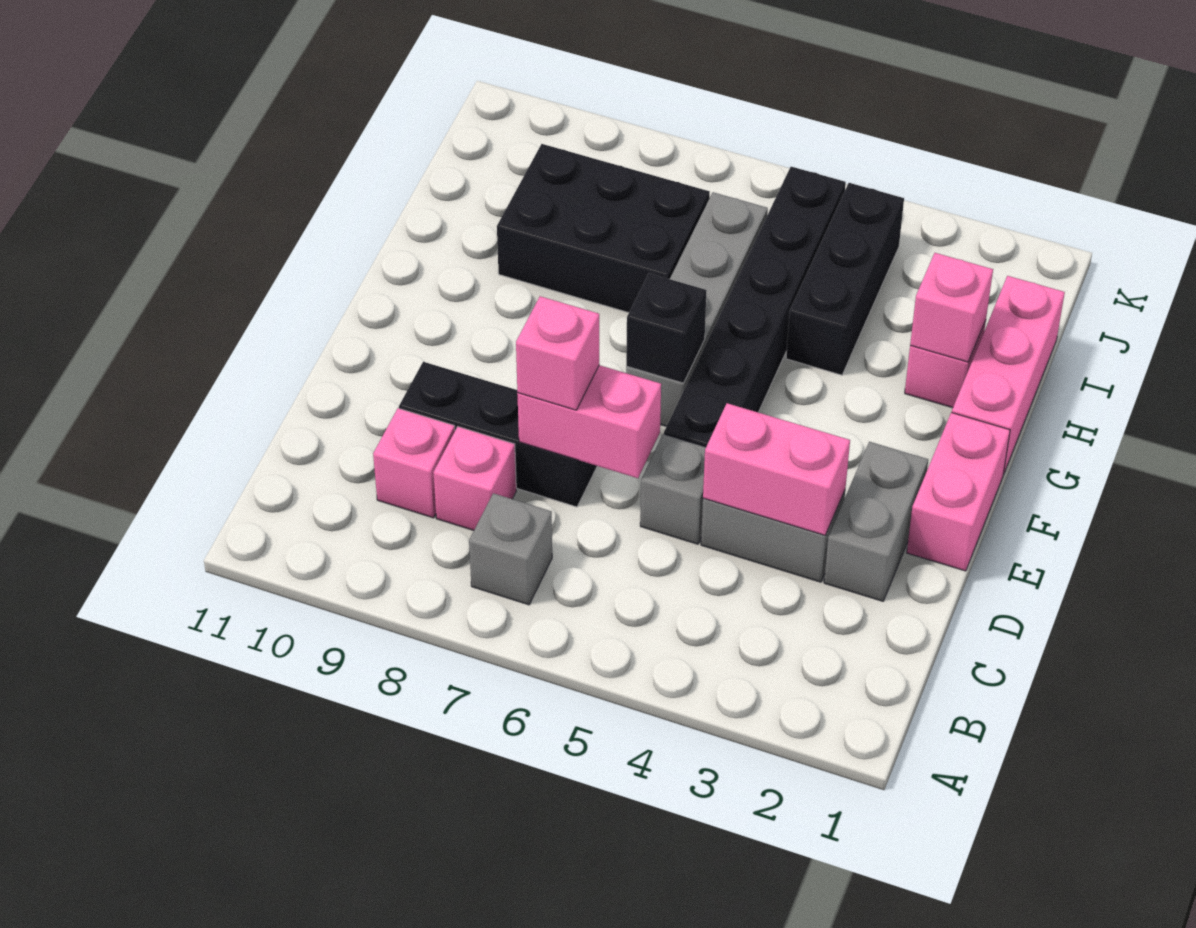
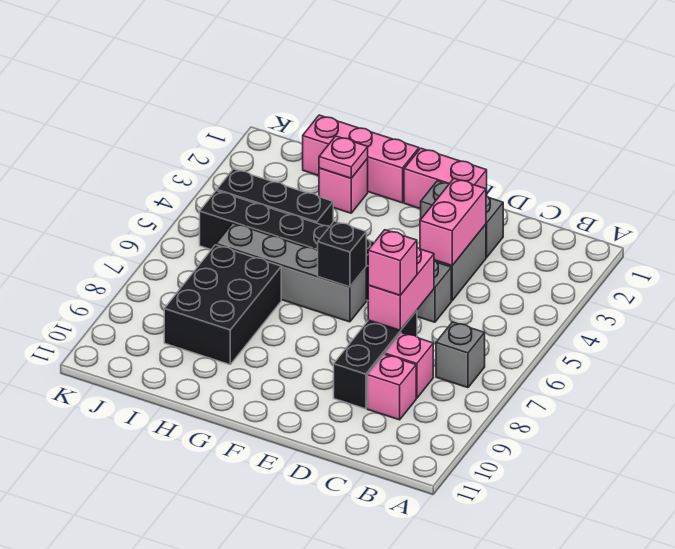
pink 1x1 brick [910,253,993,362] -> pink 1x1 plate [319,136,368,178]

